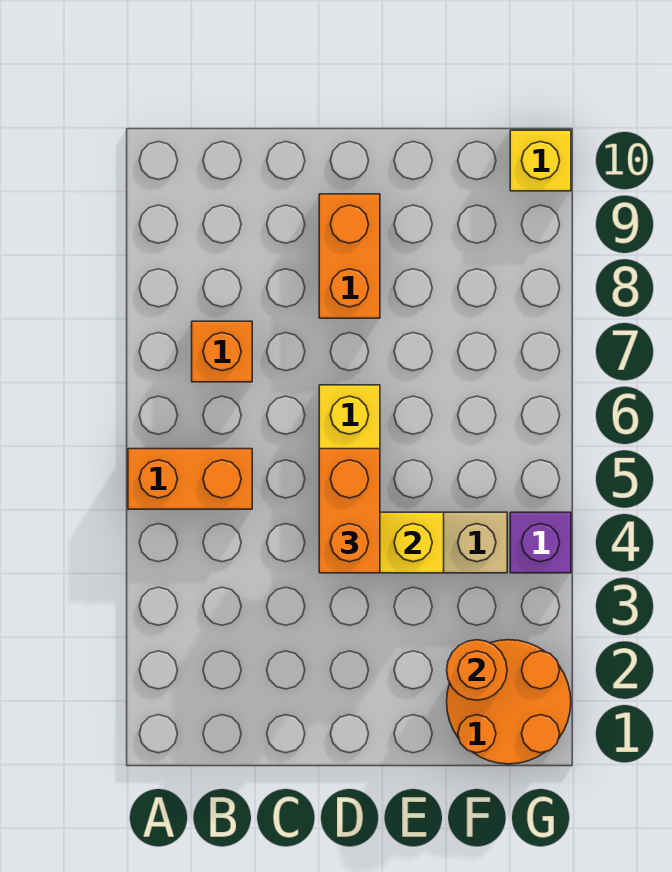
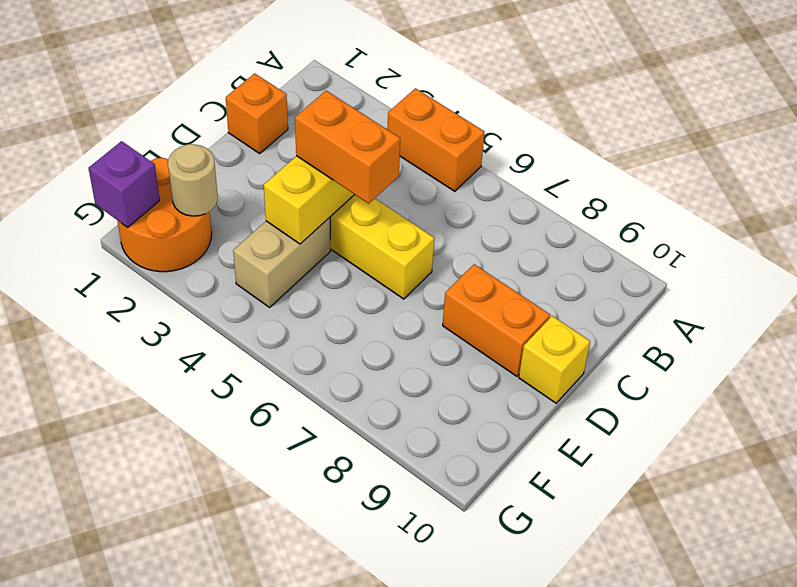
orange 1x2 brick [128,449,252,509] -> orange 1x2 brick turned to [388,88,485,191]
orange 1x1 brick [192,321,252,382] -> orange 1x1 brick moved to [226,73,288,153]
orange 1x1 round brick [447,640,507,700] -> tan 1x1 round brick [168,144,218,216]
purple 1x1 brick [510,512,571,573] -> purple 1x1 brick moved to [88,141,160,227]
yellow 1x1 brick [510,130,571,191] -> yellow 1x1 brick moved to [519,316,590,403]

